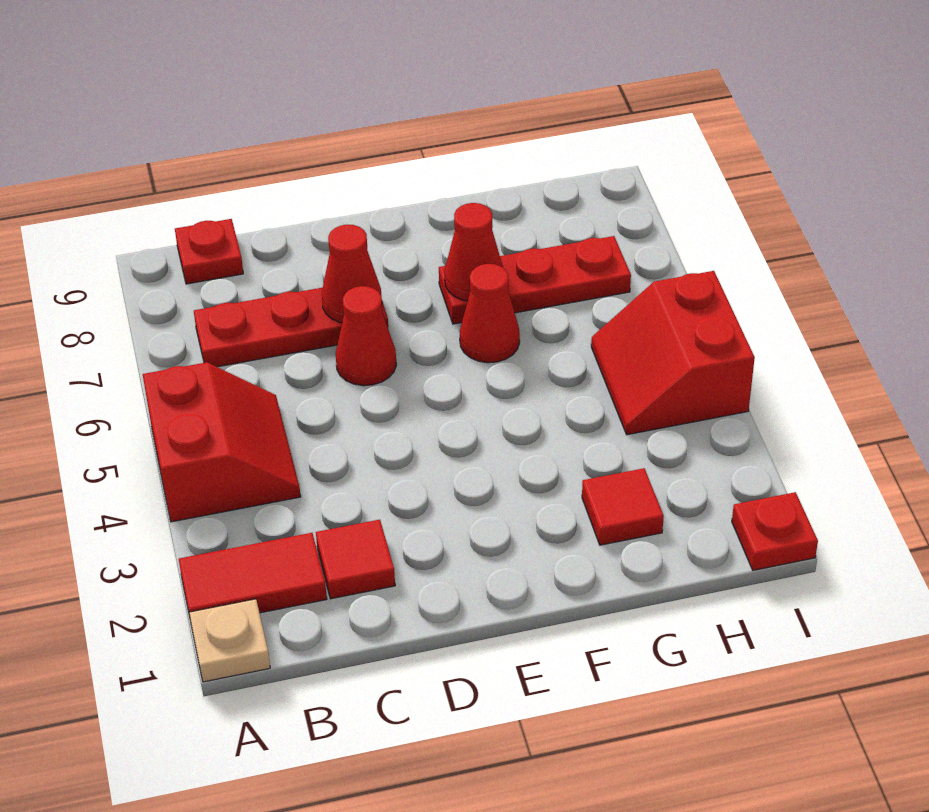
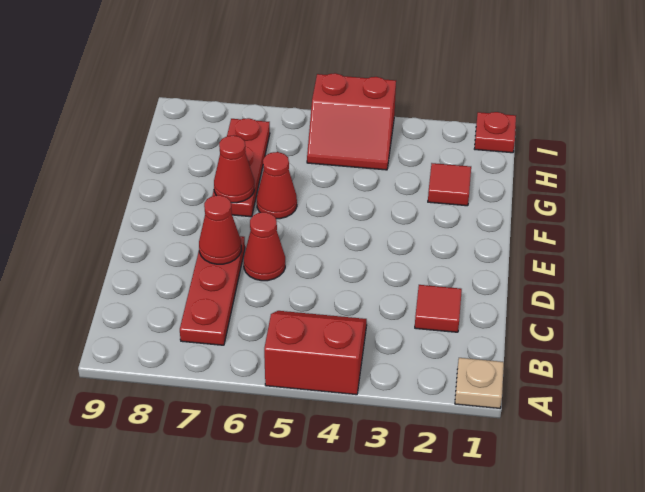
red 1x2 tile [179,533,327,621] -> none
red 1x1 plate [175,219,243,284] -> none

